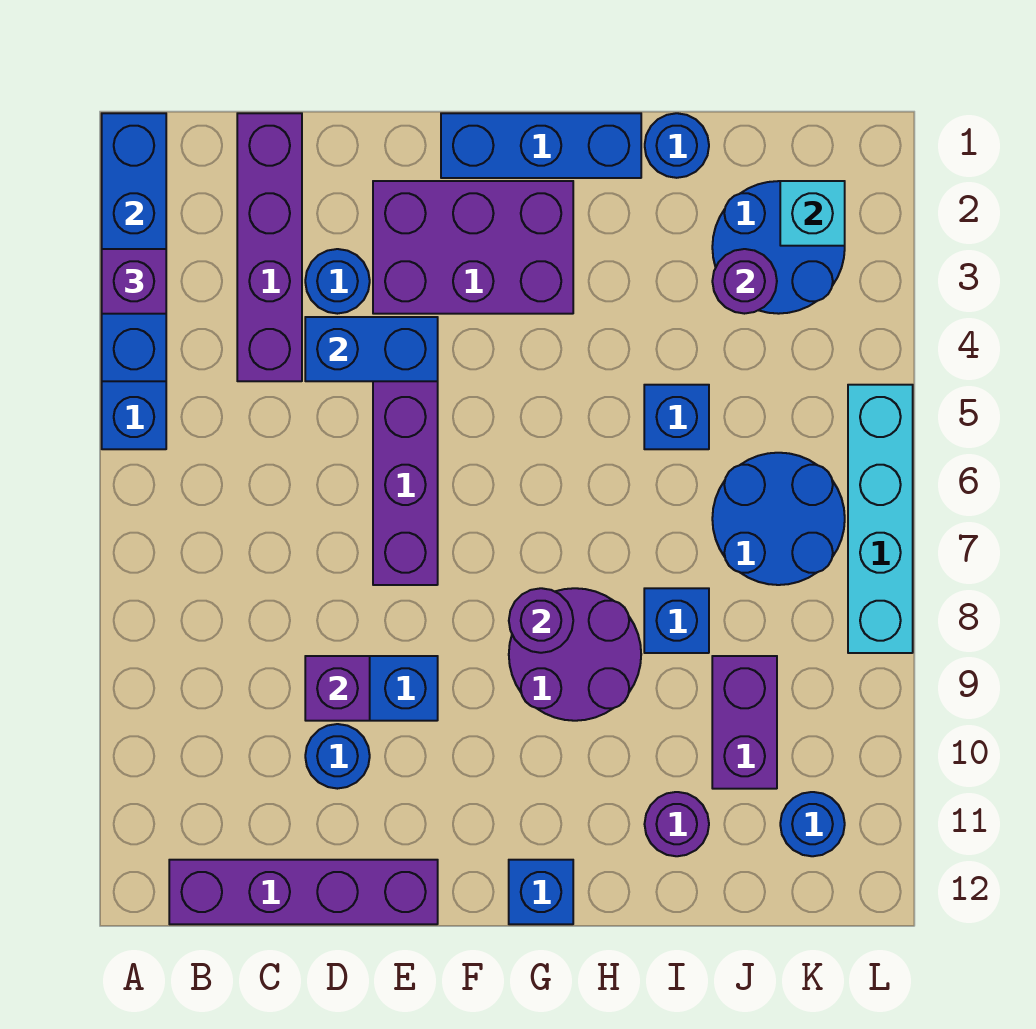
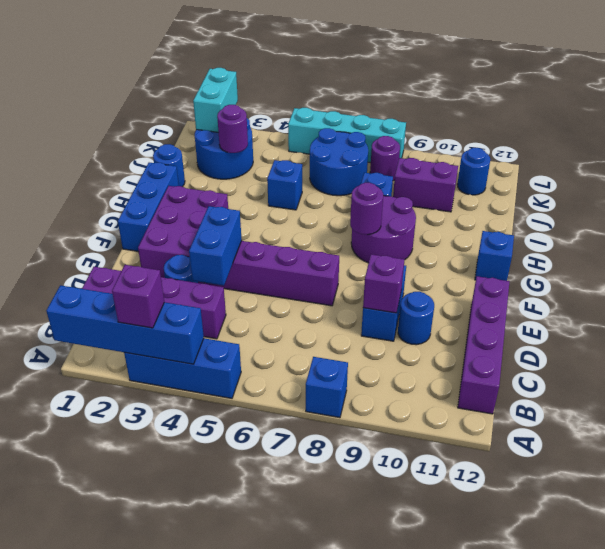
none -> blue 1x1 brick [306,357,348,418]
purple 1x1 round brick [645,792,709,856] -> purple 1x1 round brick moved to [370,136,400,181]
cyan 1x1 brick [780,181,845,246] -> cyan 1x2 brick [193,68,238,132]

